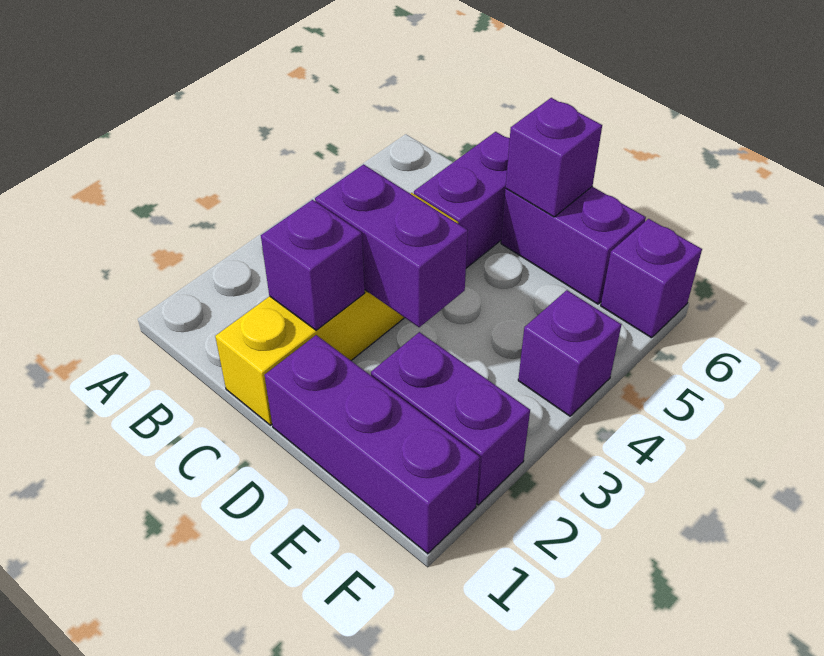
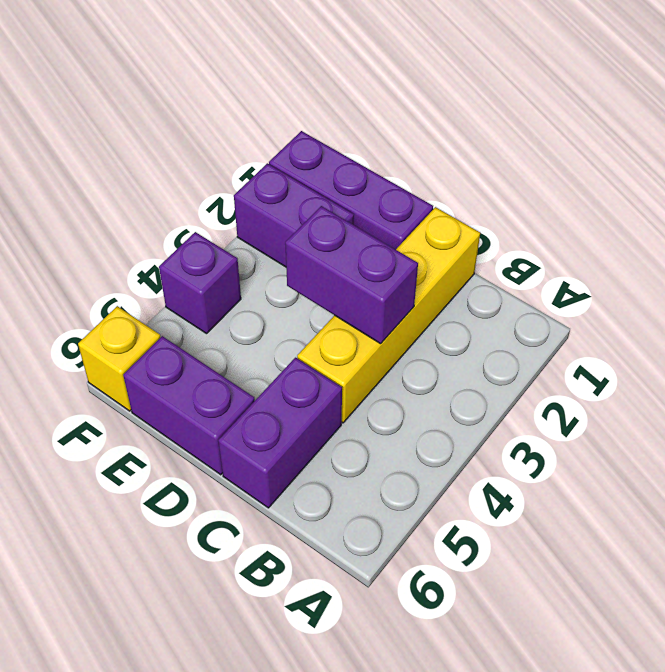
purple 1x1 brick [261,200,365,330] -> none
purple 1x1 brick [506,98,602,217] -> none
purple 1x1 brick [601,219,702,338] -> yellow 1x1 brick [78,306,161,411]

